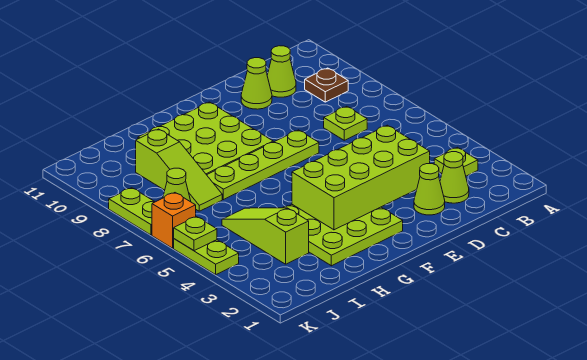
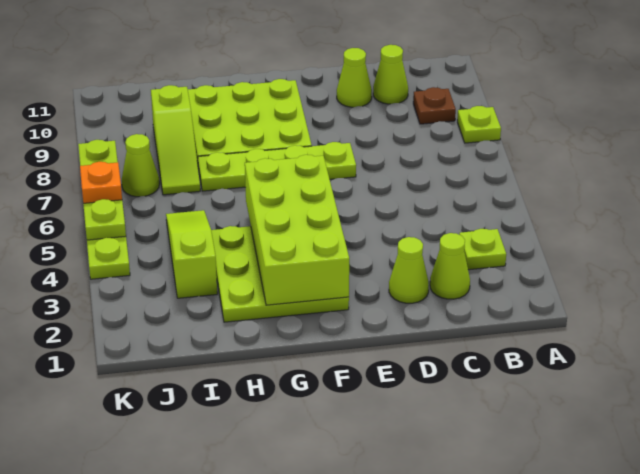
lime 1x1 plate [324,106,367,140] -> lime 1x1 plate moved to [457,106,501,143]
lime 2x4 brick [292,125,430,230] -> lime 2x4 brick turned to [245,155,349,305]

